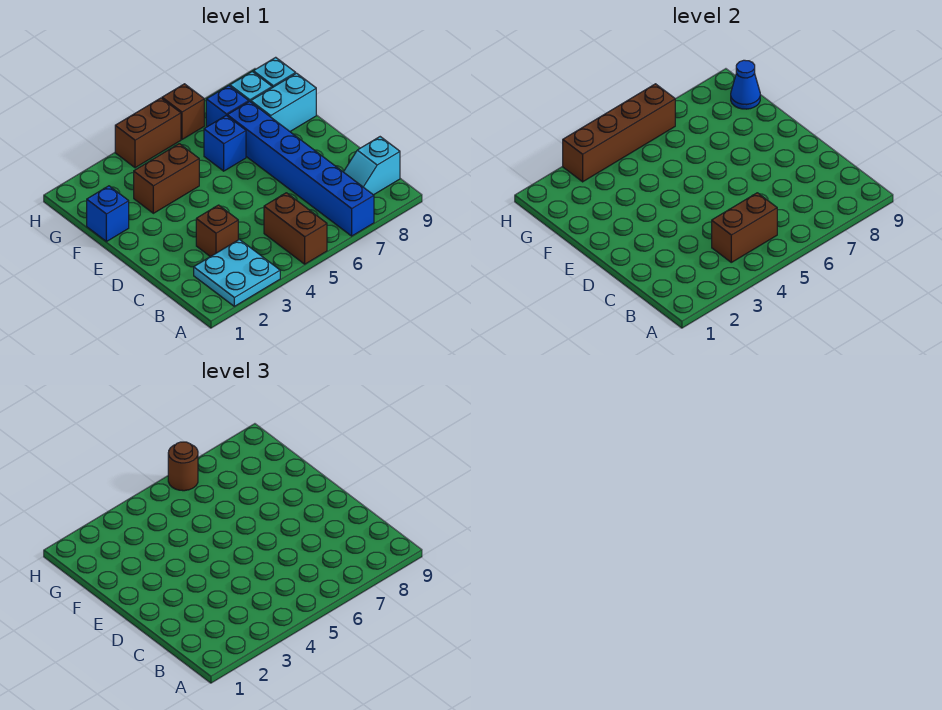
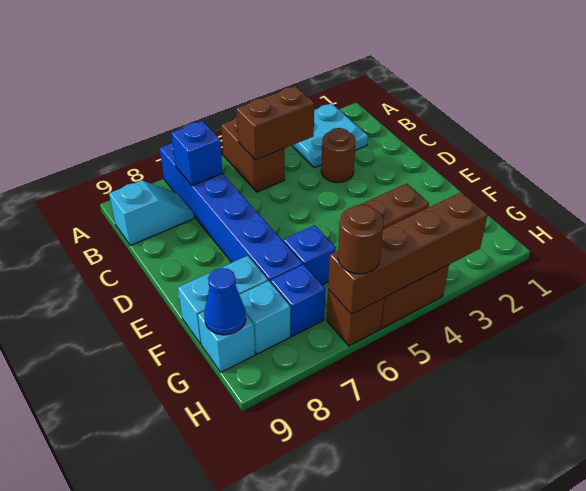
brown 1x1 brick [196,205,238,257] -> brown 1x1 round brick [321,128,356,182]
blue 1x1 brick [87,186,129,242] -> blue 1x1 brick moved to [171,121,223,186]

